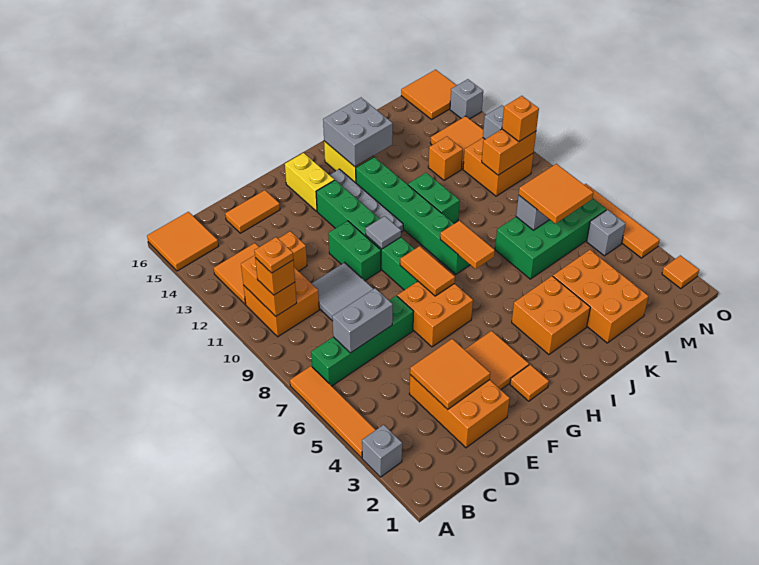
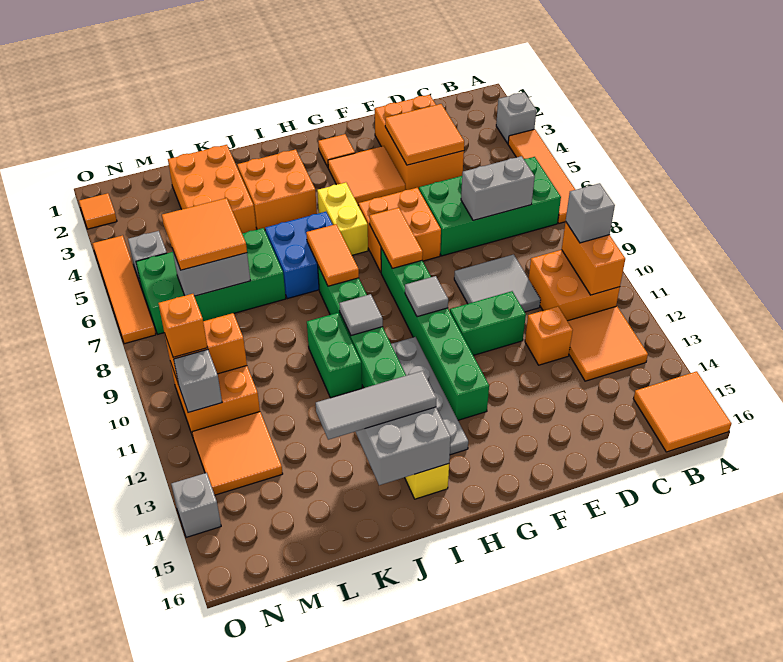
green 1x4 brick [311,296,414,386] -> green 2x4 brick [419,157,561,256]
orange 1x1 brick [255,258,295,295] -> grey 1x1 brick [566,183,615,243]
orange 1x1 plate [254,237,293,273] -> none
orange 1x2 tile [225,190,280,233] -> none
green 1x2 brick [328,221,381,281] -> green 1x2 brick turned to [450,291,526,355]
yellow 1x2 brick [285,153,334,211] -> yellow 1x2 brick moved to [317,182,368,255]
none -> blue 2x2 brick [265,212,333,299]
none -> grey 1x1 tile [339,294,383,336]
none -> grey 1x3 tile [316,371,437,440]
orange 1x1 brick [428,136,463,180] -> none
orange 2x2 tile [401,70,457,119] -> none

